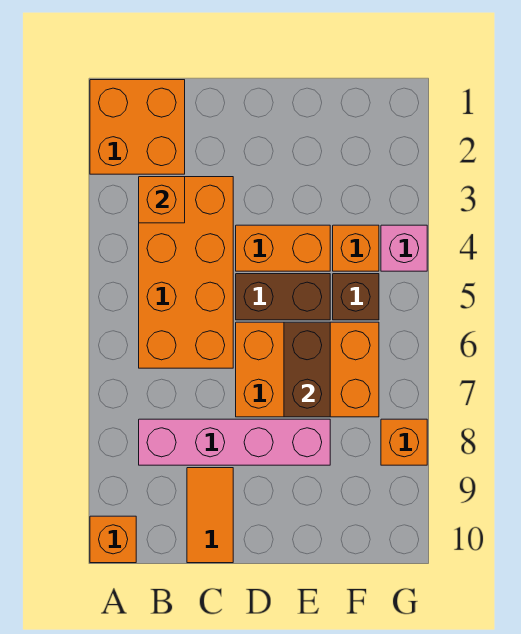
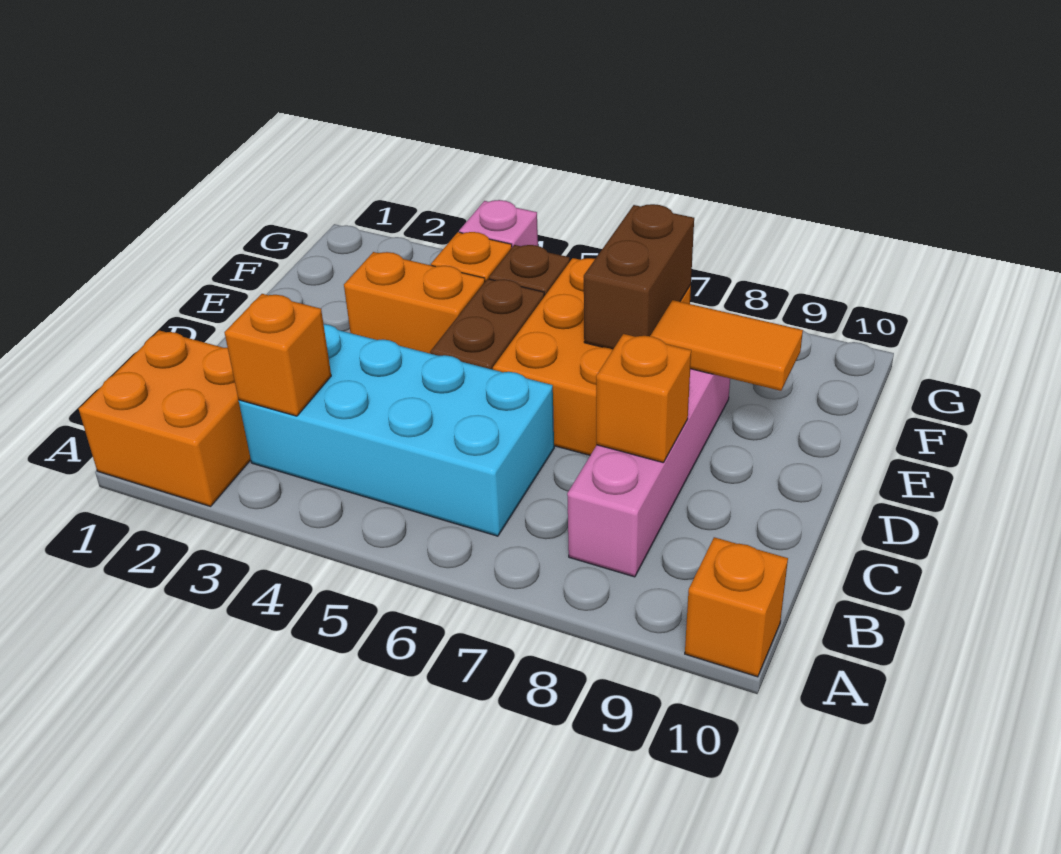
orange 2x4 brick [139,177,233,368] -> cyan 2x4 brick [239,324,554,536]
orange 1x2 tile [187,468,233,563] -> orange 1x2 tile moved to [650,300,803,391]
orange 1x2 brick [236,225,330,271] -> orange 1x2 brick turned to [344,252,485,353]
brown 1x2 brick [284,322,330,417] -> brown 1x2 brick turned to [584,204,694,349]
orange 1x1 brick [381,419,427,465] -> orange 1x1 brick moved to [596,334,691,463]

